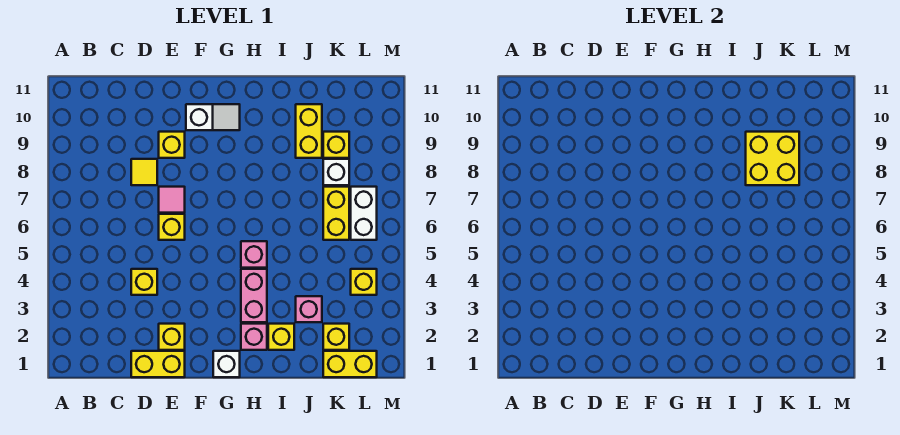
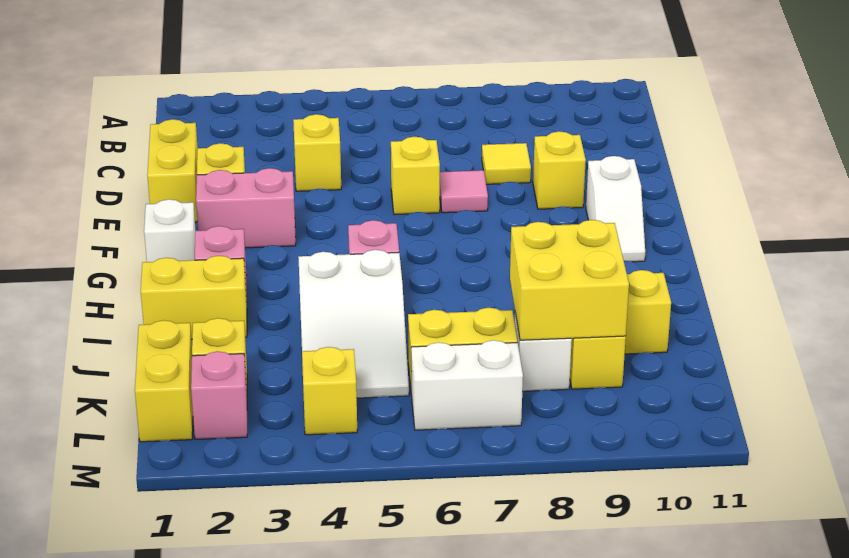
pink 1x2 brick [241,269,267,322] -> pink 1x2 brick moved to [196,168,296,248]
yellow 1x1 brick [268,324,294,350] -> yellow 1x2 brick [141,256,247,340]
none -> white 2x3 slope [298,250,409,398]
pink 1x1 brick [296,296,322,322] -> pink 1x1 brick moved to [191,351,247,439]

